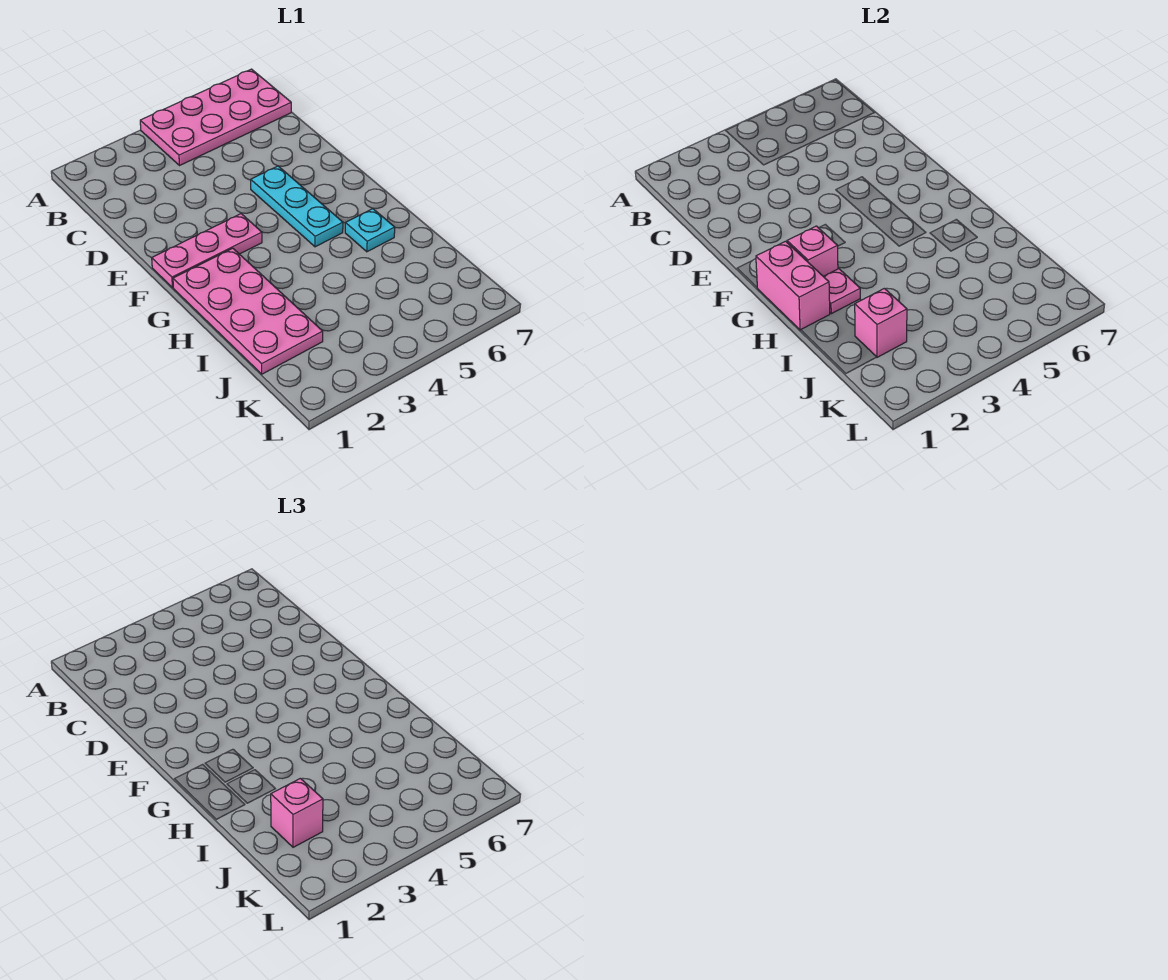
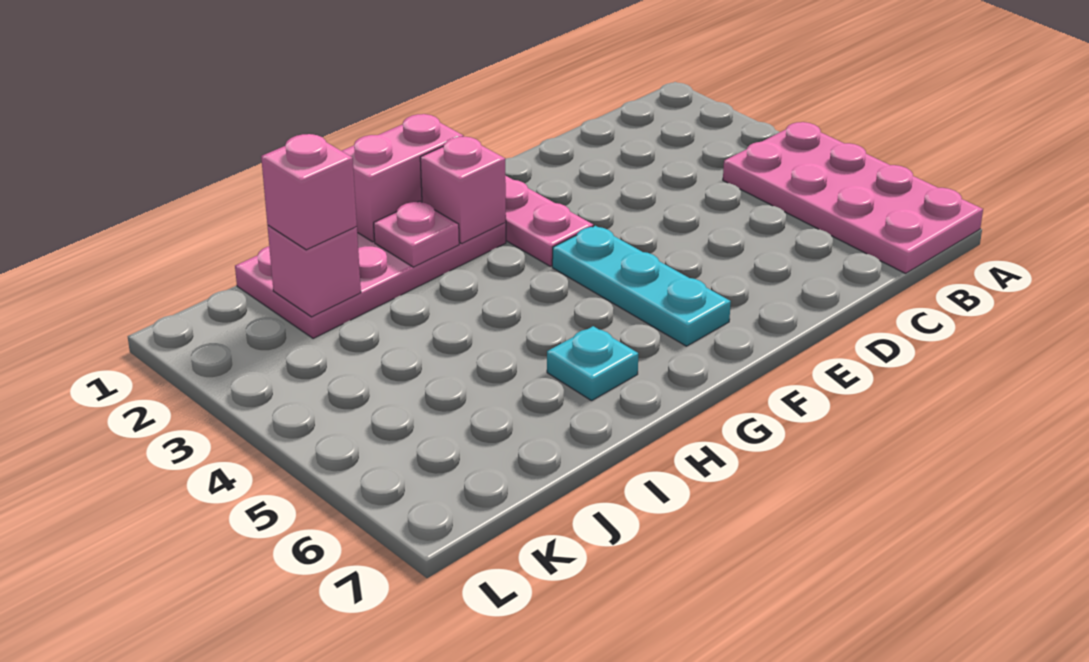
cyan 1x3 plate [251,166,343,247] -> cyan 1x3 plate turned to [552,226,731,346]

